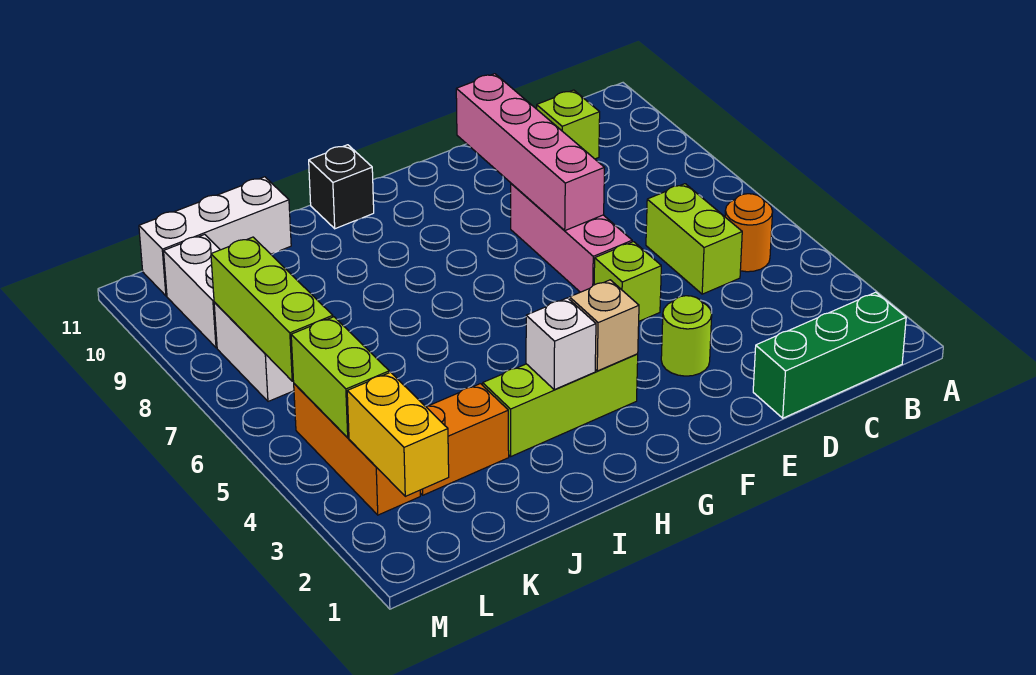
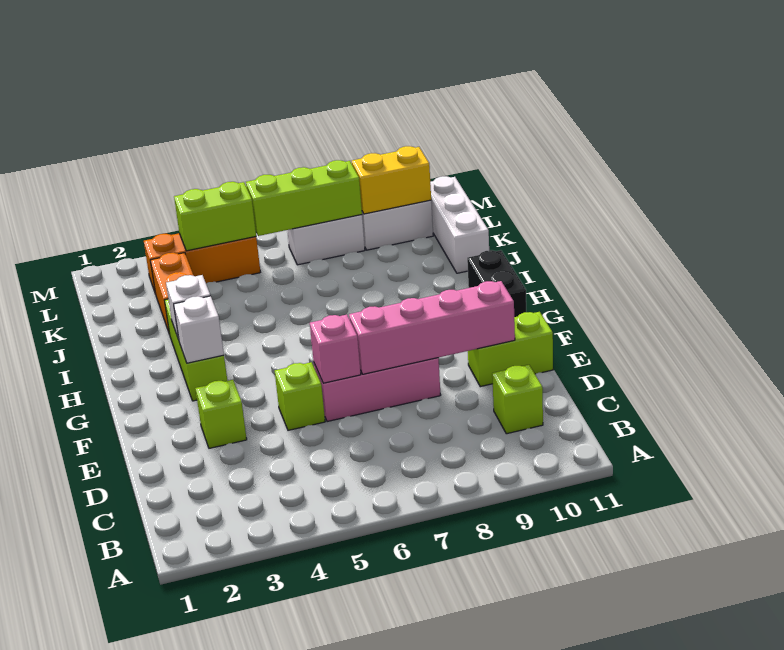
green 1x3 brick [753,292,906,418] -> none
orange 1x1 round brick [725,194,773,272] -> none
lime 1x2 brick [646,184,742,294] -> lime 1x2 brick moved to [468,312,553,387]
lime 1x1 round brick [661,296,712,376] -> lime 1x1 brick [195,380,247,448]
none -> pink 1x1 brick [310,315,361,383]
tan 1x1 brick [570,280,639,371] -> white 1x1 brick [174,296,224,363]
black 1x1 brick [309,145,374,229] -> black 1x2 brick [467,250,526,317]
yellow 1x2 brick [347,372,449,496] -> yellow 1x2 brick moved to [352,146,431,214]

